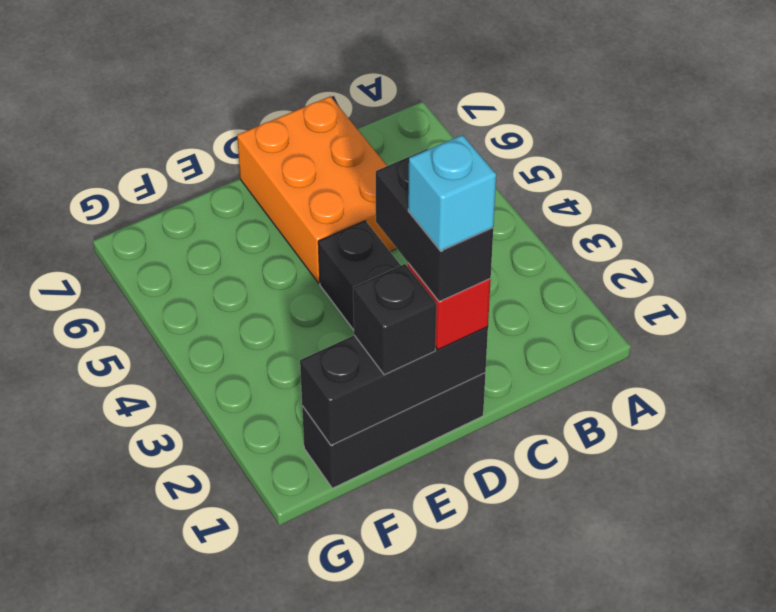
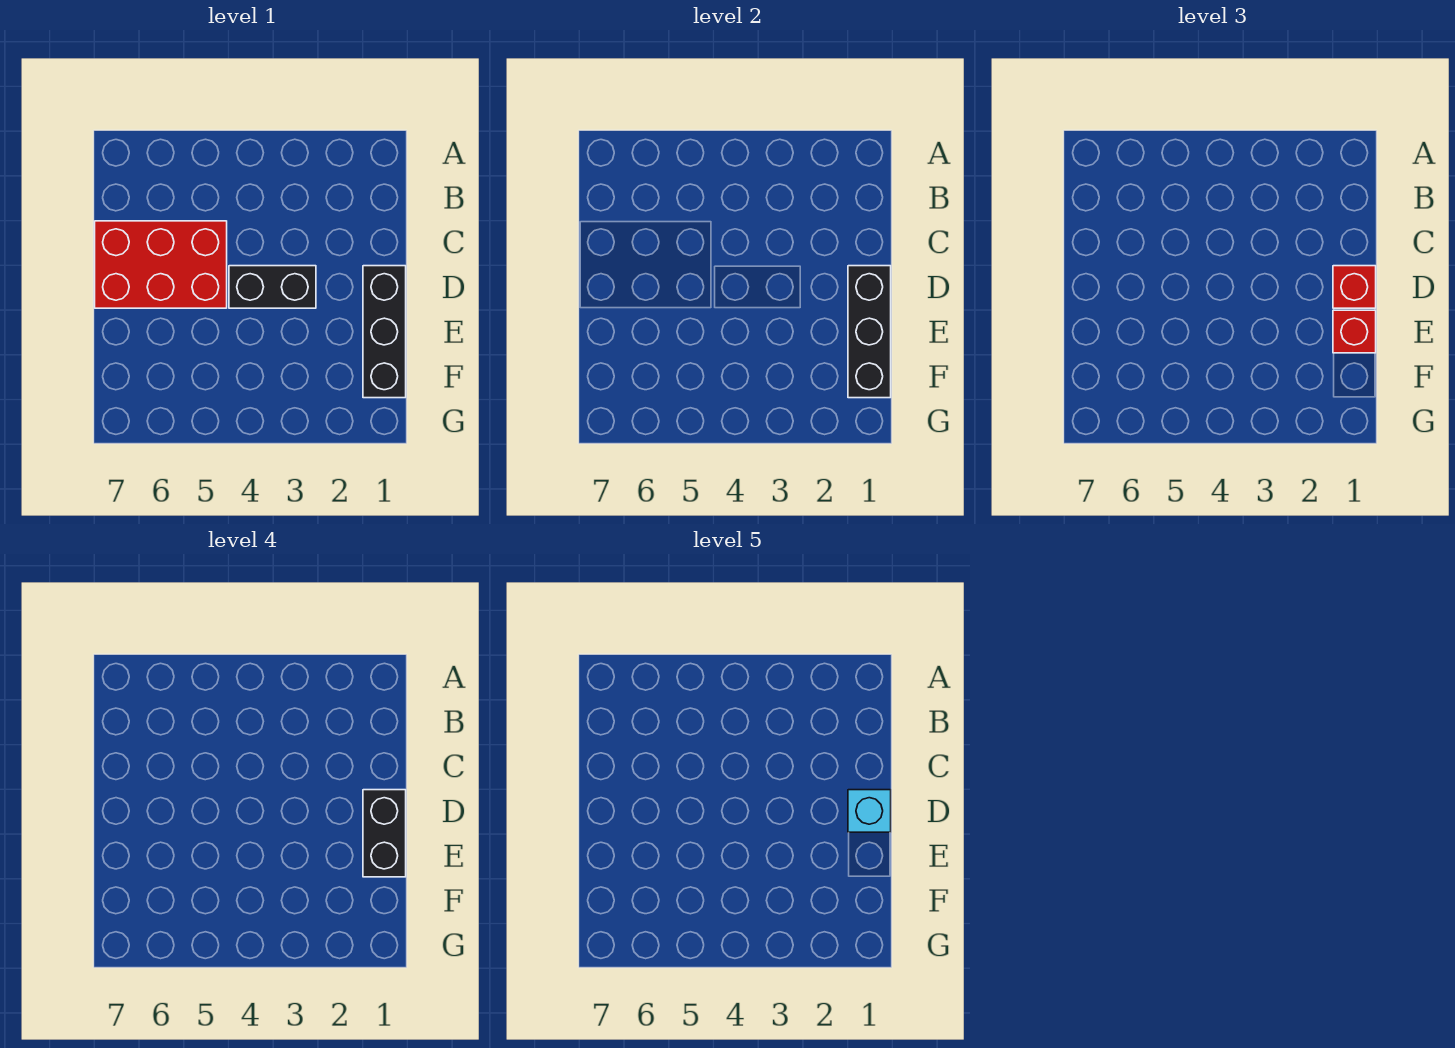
orange 2x3 brick [237,96,397,283] -> red 2x3 brick [95,221,227,308]
black 1x2 brick [376,149,493,302] -> black 1x2 brick turned to [363,790,406,877]
black 1x1 brick [353,264,436,375] -> red 1x1 brick [1333,310,1376,353]

